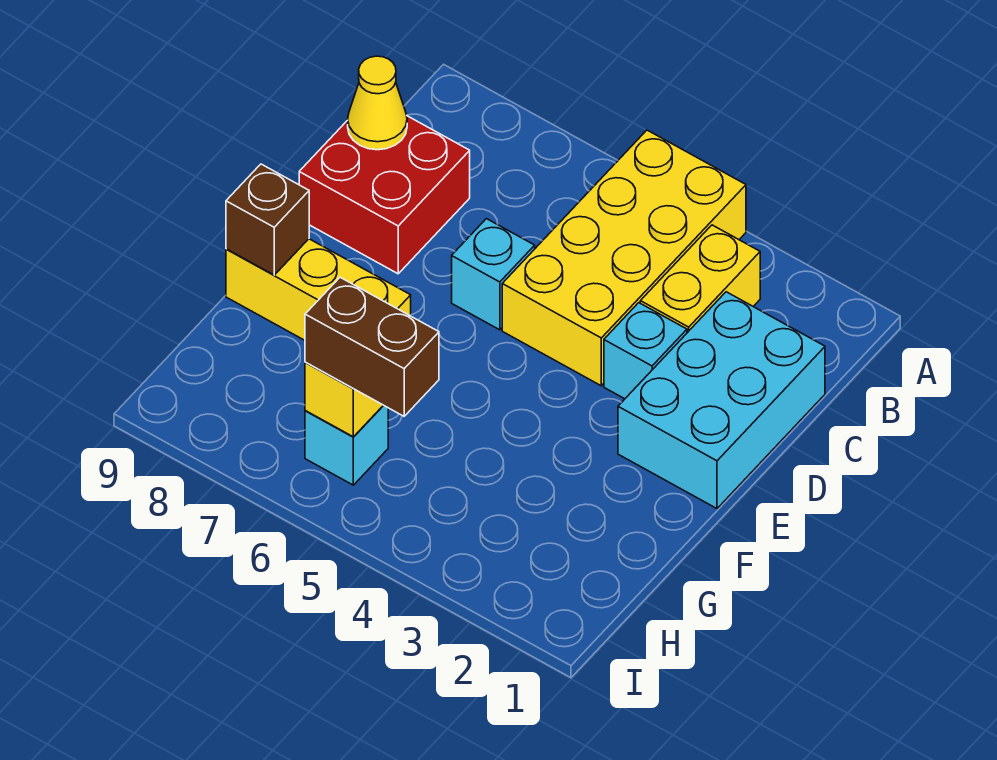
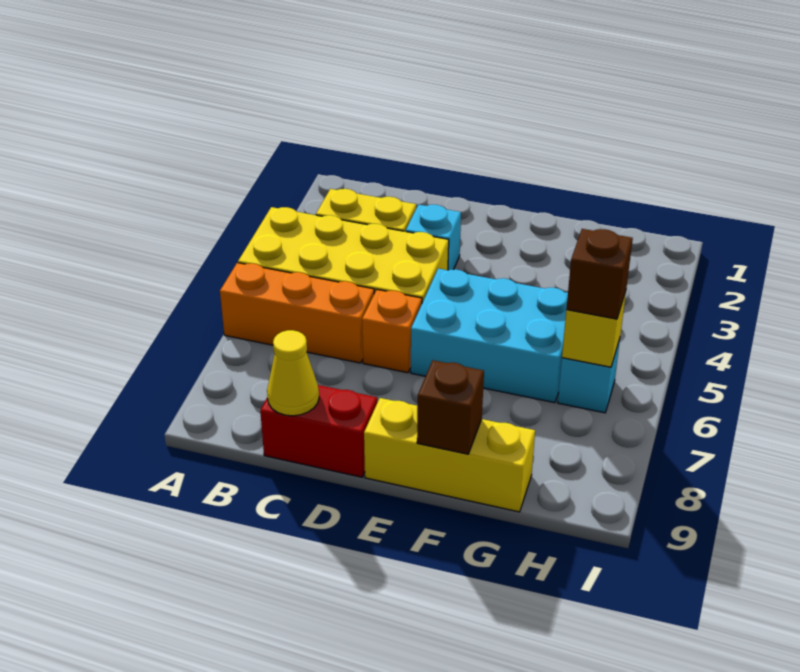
none -> orange 1x3 brick [220,263,374,363]
cyan 2x3 brick [618,292,825,509] -> cyan 2x3 brick moved to [411,269,568,403]
red 2x2 brick [299,116,470,274] -> red 1x2 brick [260,385,377,477]
cyan 1x1 brick [452,219,535,330] -> orange 1x1 brick [362,290,422,373]
yellow 1x3 brick [226,239,411,340] -> yellow 1x3 brick turned to [364,398,535,512]
brown 1x2 brick [305,277,439,416] -> brown 1x1 brick [566,229,633,319]

